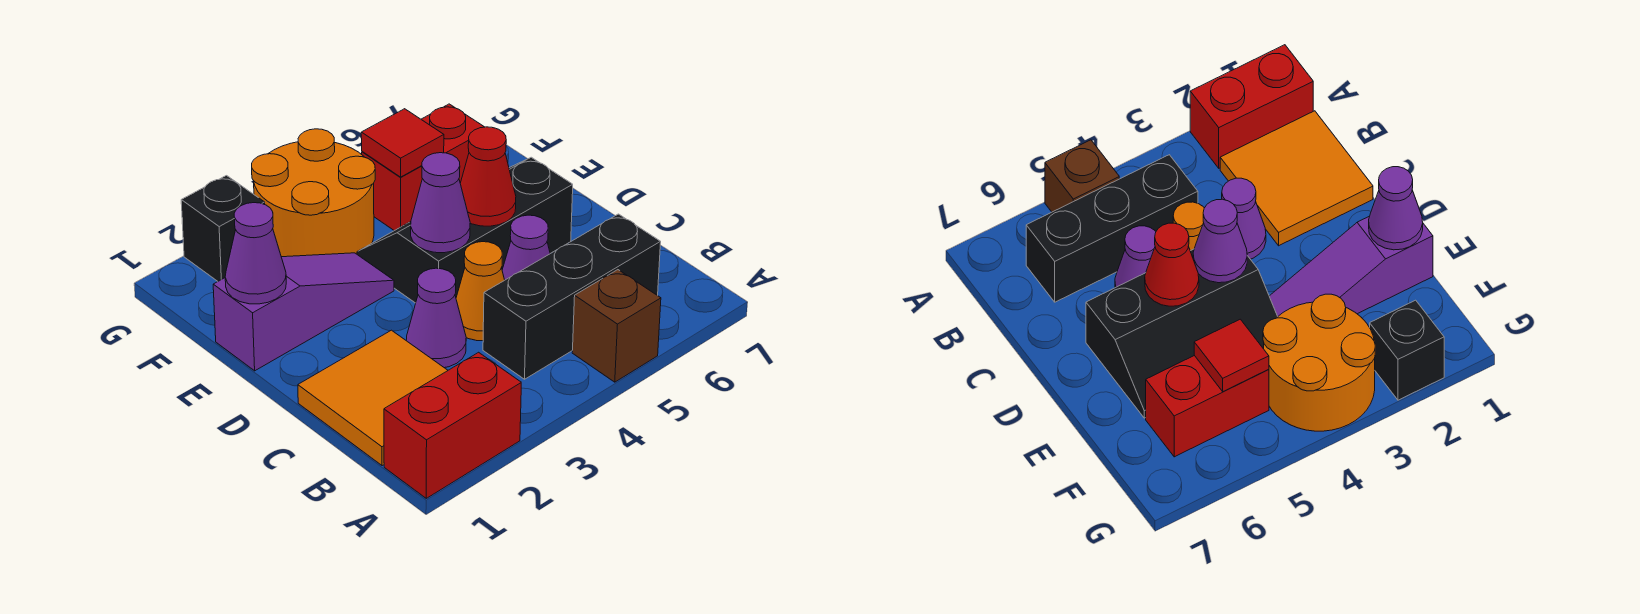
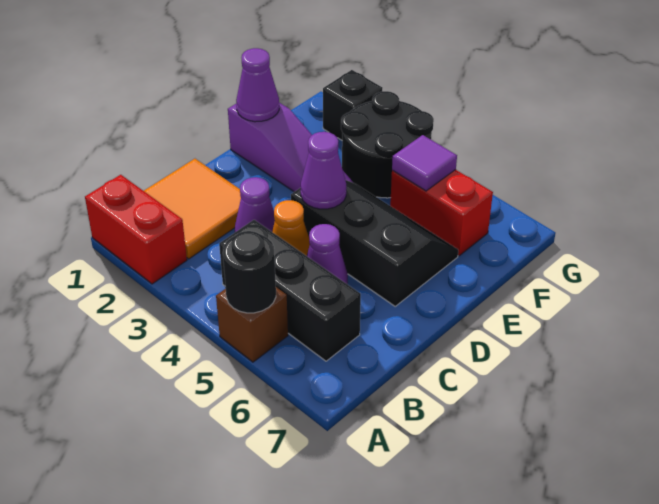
none -> black 1x1 round brick [223,231,276,313]
red 1x1 cone [460,127,516,226] -> none
orange 2x2 round brick [252,129,375,257] -> black 2x2 round brick [341,91,434,198]
red 1x1 tile [361,109,444,177] -> purple 1x1 tile [392,135,457,191]

